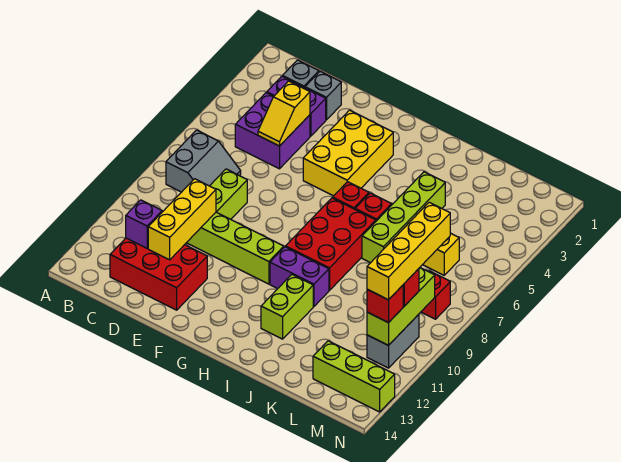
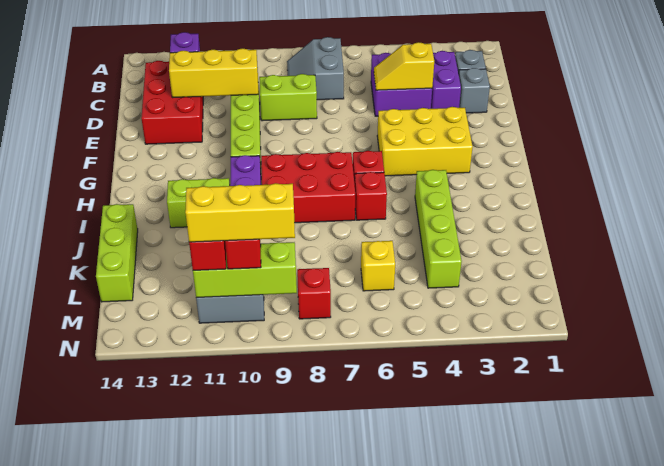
grey 2x2 slope [166,130,241,192] -> grey 2x2 slope turned to [287,37,344,100]
lime 1x4 brick [362,172,445,263] -> lime 1x4 brick turned to [415,170,462,288]
lime 1x3 brick [313,341,395,412] -> lime 1x3 brick moved to [96,204,138,302]
yellow 1x4 brick [367,202,450,300] -> yellow 1x3 brick [185,183,295,242]

